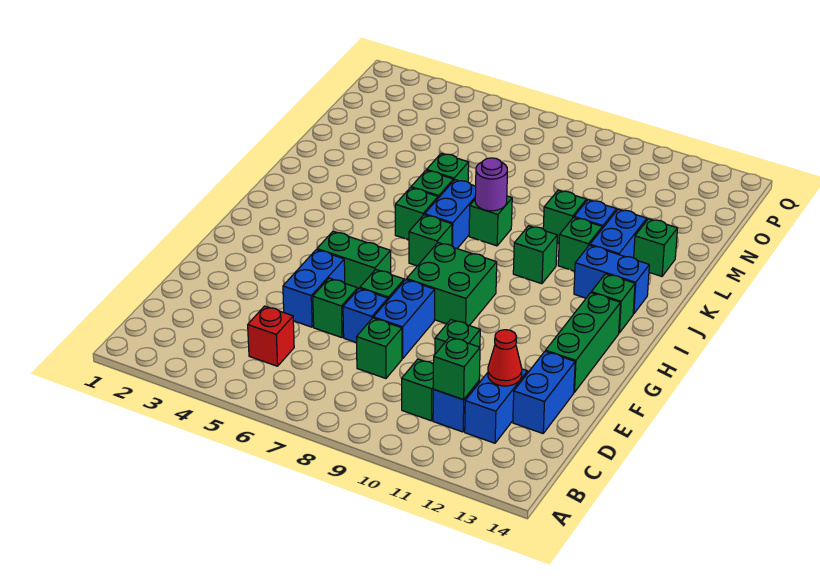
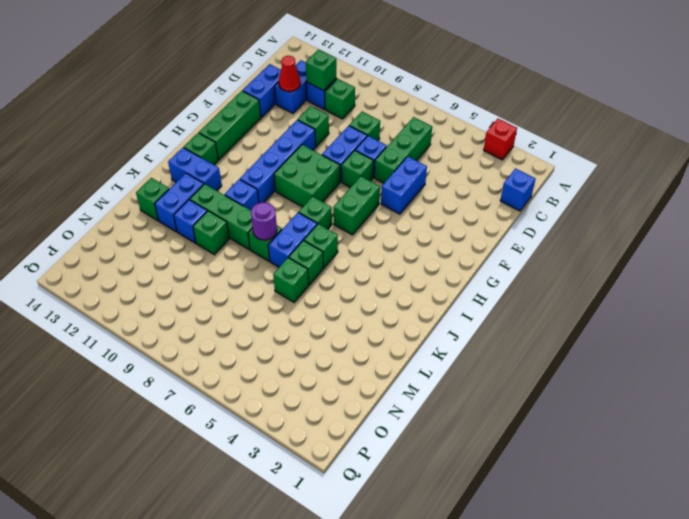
none -> blue 1x1 brick [500,169,535,211]
red 1x1 brick [248,306,294,366] -> red 1x1 brick moved to [484,119,517,160]
green 1x1 brick [313,278,358,338] -> green 1x3 brick [374,117,432,183]
none -> blue 1x4 brick [240,120,316,203]
green 1x2 brick [317,231,391,289] -> green 1x2 brick turned to [333,176,380,235]
green 1x1 brick [513,226,557,284] -> blue 1x1 brick [225,179,259,210]
green 1x1 brick [558,217,602,271] -> green 1x3 brick [190,184,253,249]

